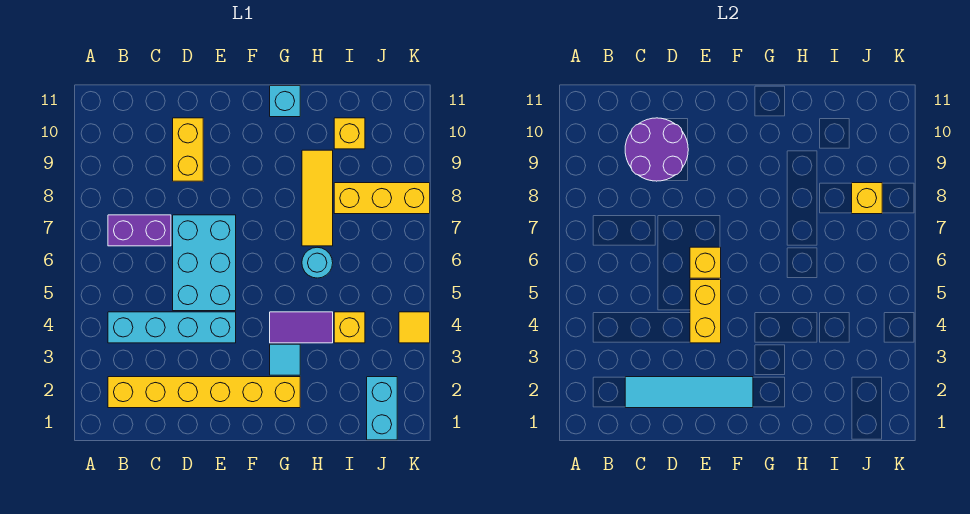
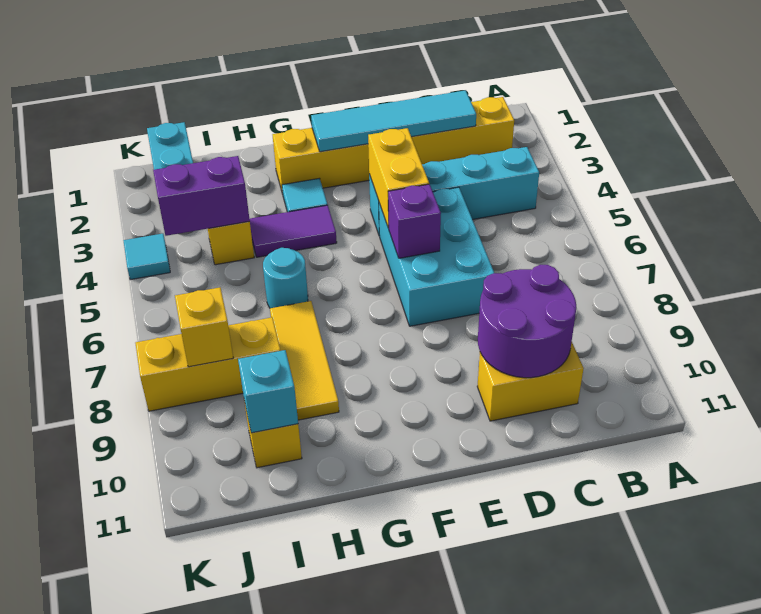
purple 1x2 brick [108,215,171,246] -> purple 1x2 brick moved to [153,156,250,236]
yellow 1x2 brick [173,118,203,181] -> yellow 1x2 brick turned to [477,342,584,421]
yellow 1x1 brick [690,247,721,278] -> purple 1x1 brick [388,184,441,258]
cyan 1x1 brick [270,86,300,117] -> cyan 1x1 brick moved to [238,350,298,433]
yellow 1x1 tile [399,312,430,343] -> cyan 1x1 tile [123,234,170,280]

